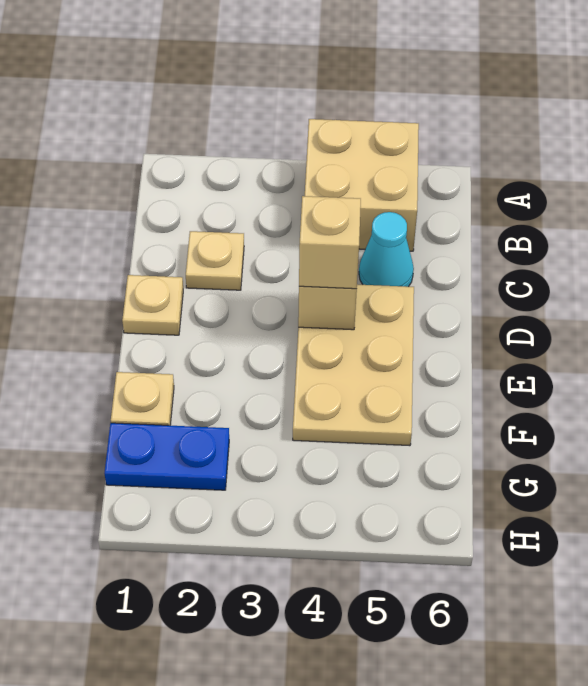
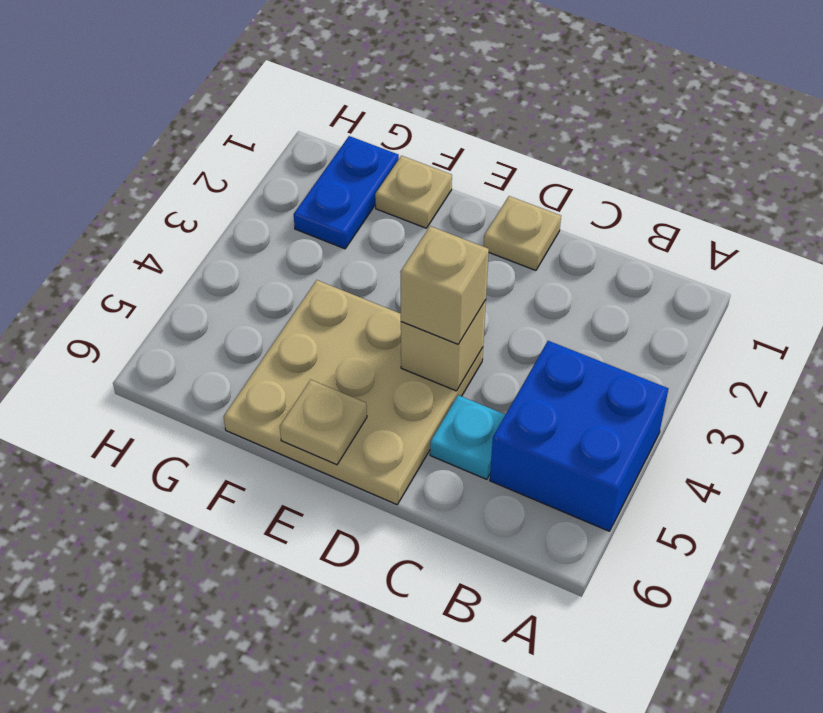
tan 2x2 brick [305,119,419,251] -> blue 2x2 brick [490,341,668,531]
tan 1x1 plate [186,231,244,290] -> tan 1x1 plate moved to [280,380,367,465]
cyan 1x1 cone [359,212,414,287] -> cyan 1x1 plate [430,395,505,479]
tan 2x3 plate [293,285,414,446] -> tan 3x3 plate [224,280,483,505]

